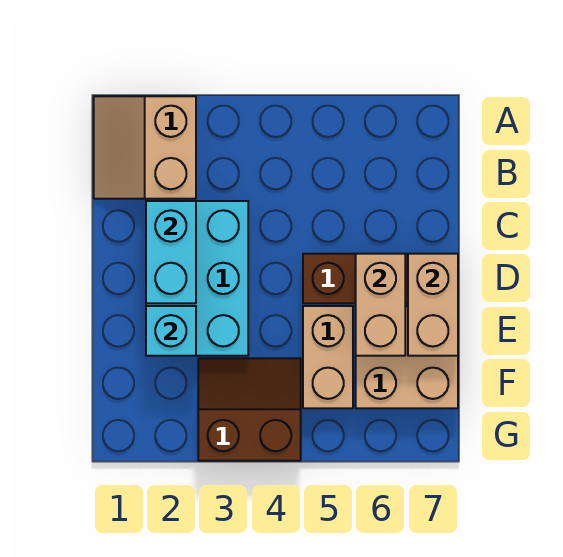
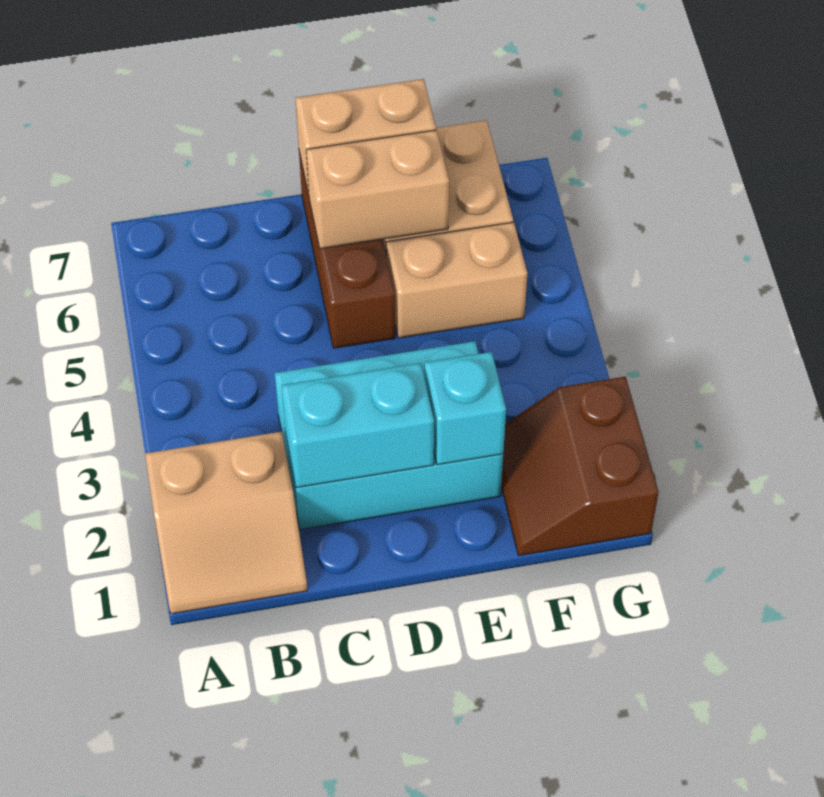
brown 2x2 slope [198,358,301,461] -> brown 2x2 slope moved to [501,377,659,556]

